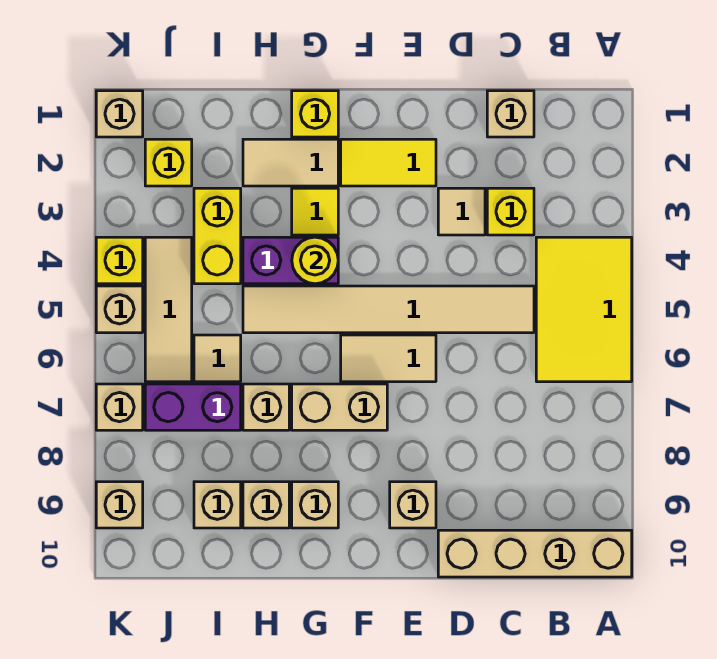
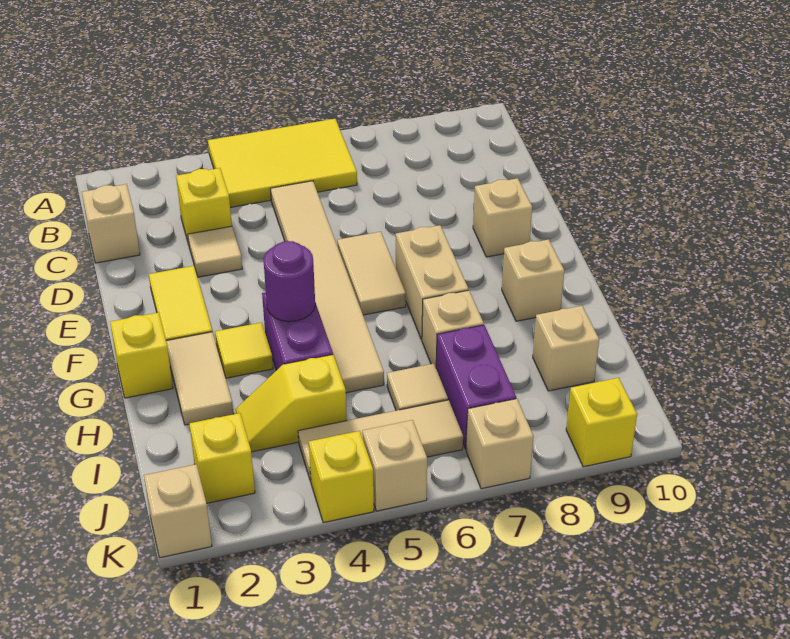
tan 1x4 brick [438,530,632,577] -> none
yellow 1x1 round brick [292,237,338,284] -> purple 1x1 round brick [263,241,315,322]
tan 1x1 brick [243,482,289,528] -> none
yellow 1x2 brick [194,188,241,284] -> yellow 1x2 slope [236,355,347,452]
tan 1x1 brick [96,482,143,528] -> yellow 1x1 brick [566,378,637,467]

